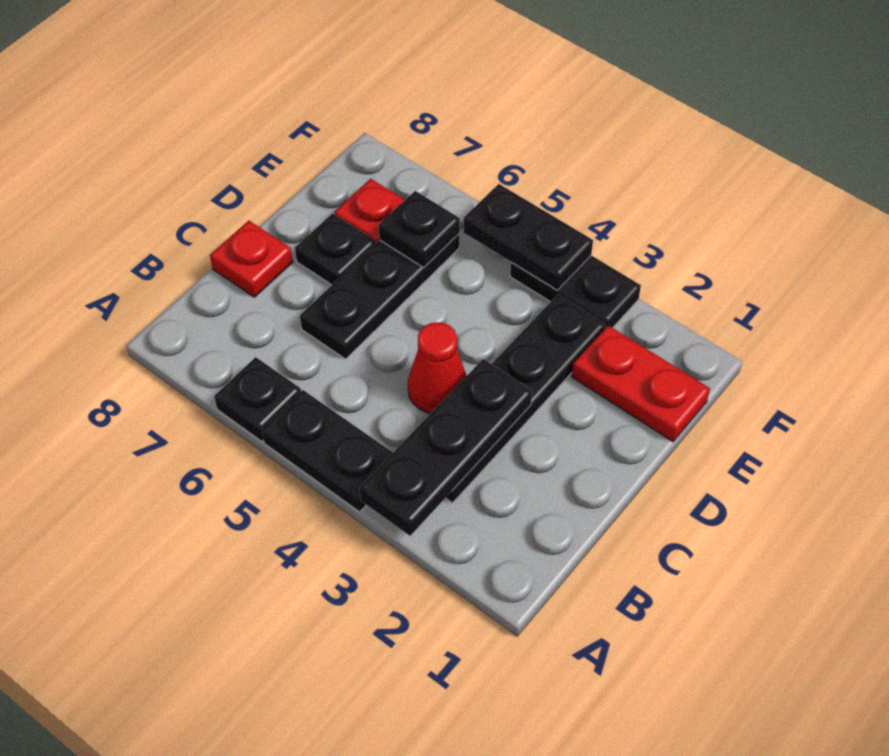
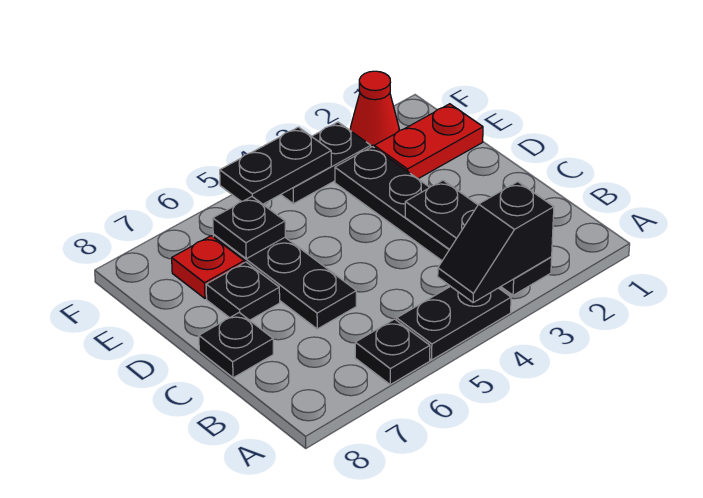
none -> black 1x2 slope [438,182,554,302]
red 1x1 cone [408,322,467,413] -> red 1x1 cone moved to [350,71,399,147]
red 1x1 plate [210,221,293,297] -> black 1x1 plate [199,312,273,378]

